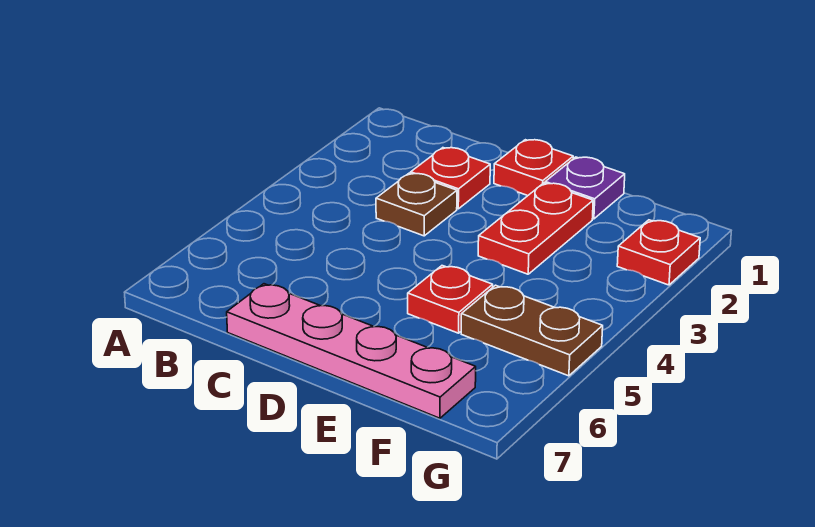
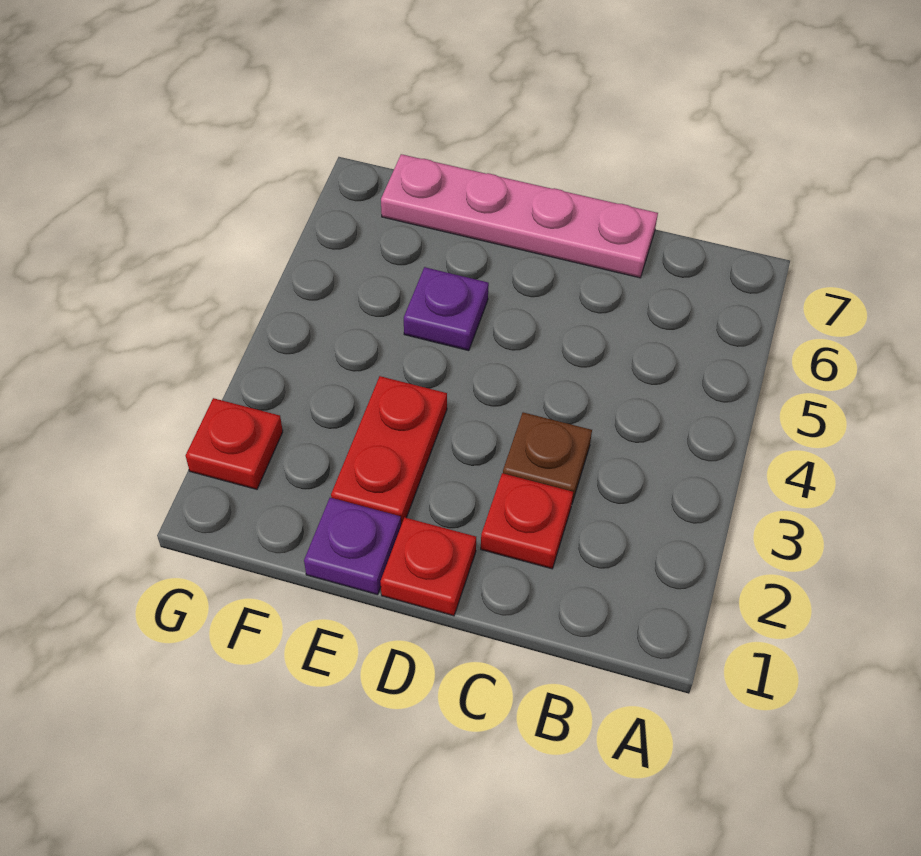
red 1x1 plate [408,266,493,333] -> purple 1x1 plate [404,267,489,351]
brown 1x2 plate [461,285,603,376] -> none

